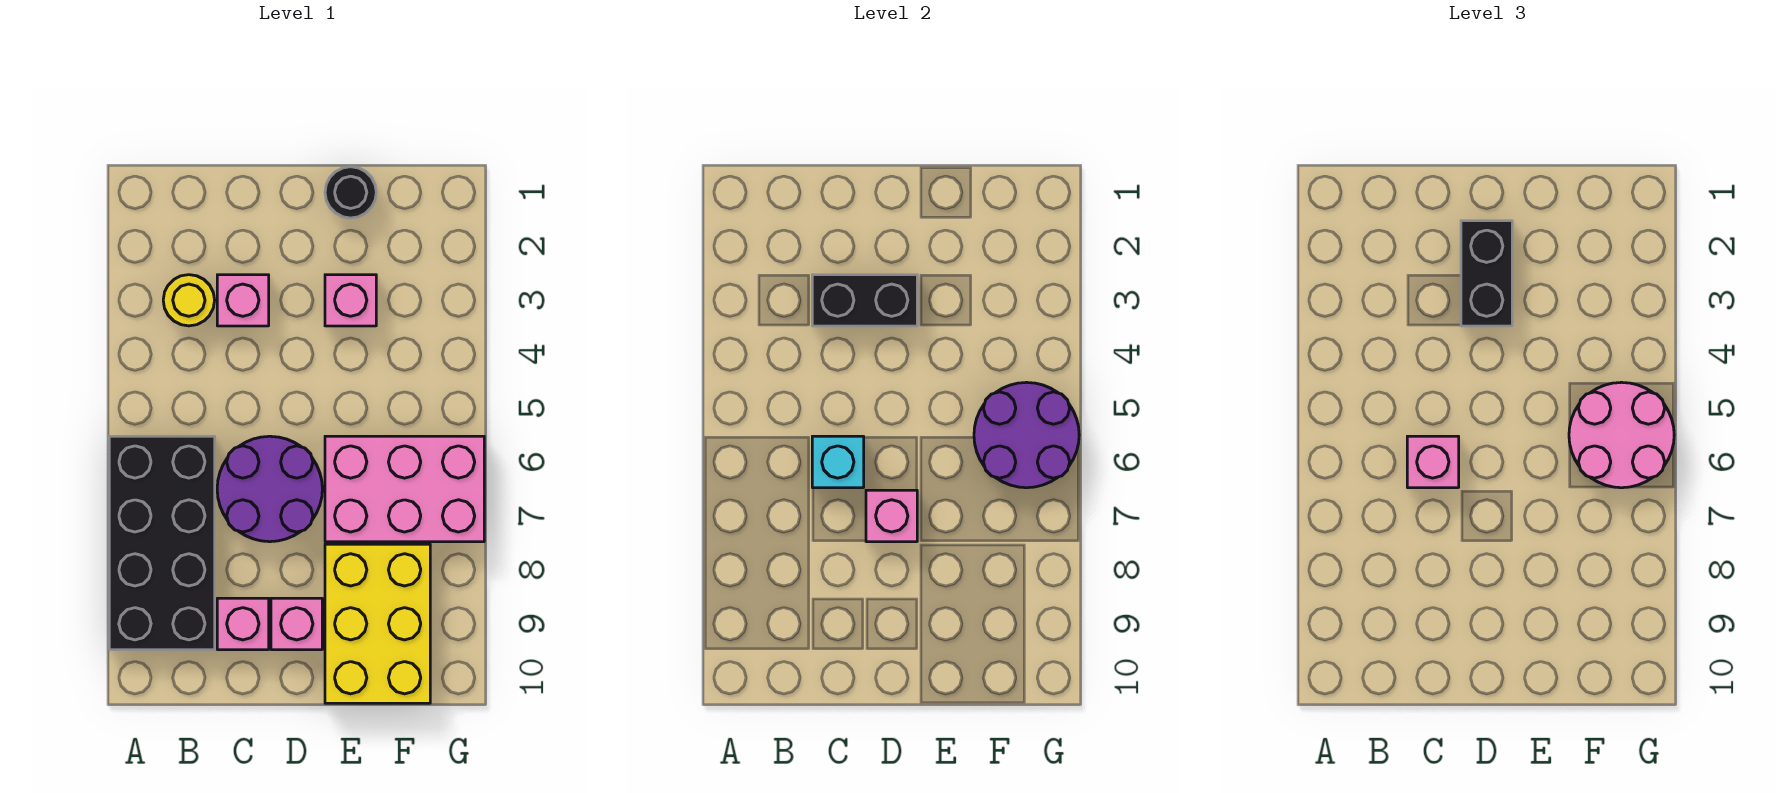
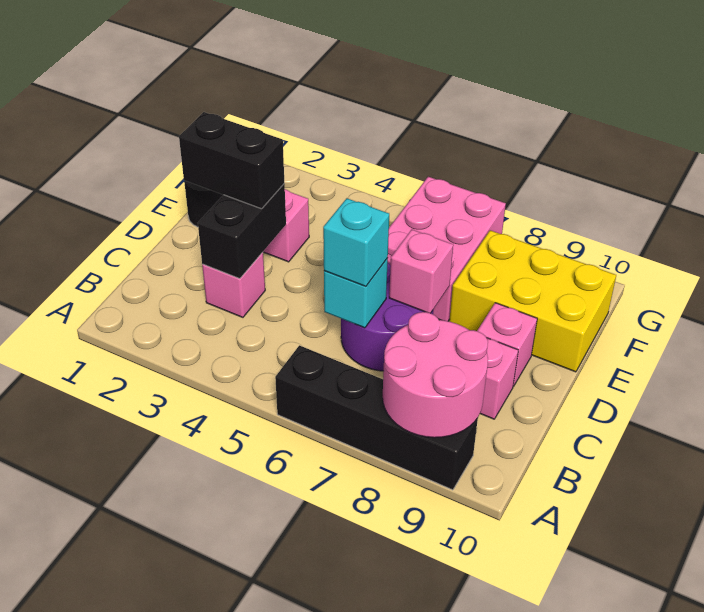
black 2x4 brick [109,436,215,650] -> black 1x4 brick [275,345,478,490]
yellow 1x1 round brick [163,275,215,326] -> none
pink 1x1 brick [1407,436,1459,488] -> cyan 1x1 brick [323,198,389,286]
purple 2x2 round brick [974,382,1079,488] -> none
pink 2x2 round brick [1569,382,1674,488] -> pink 2x2 round brick moved to [383,312,488,438]

